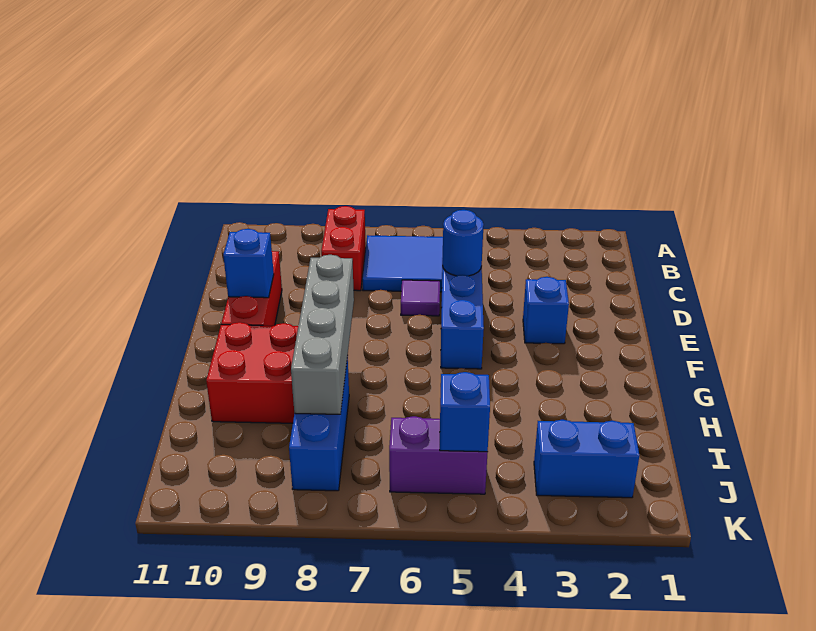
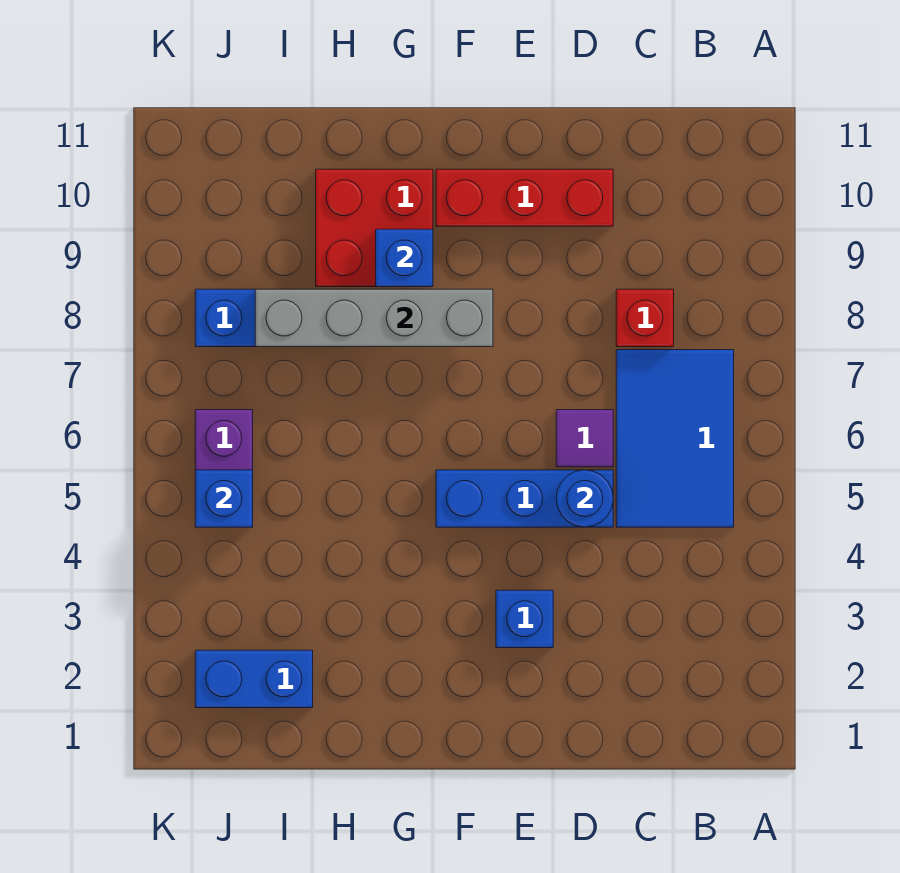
red 1x2 brick [321,206,366,291] -> red 1x1 brick [616,289,674,347]
blue 1x1 brick [223,229,274,298] -> blue 1x1 brick moved to [376,229,433,287]
blue 1x2 brick [534,420,639,498] -> blue 1x2 brick turned to [195,650,313,708]

